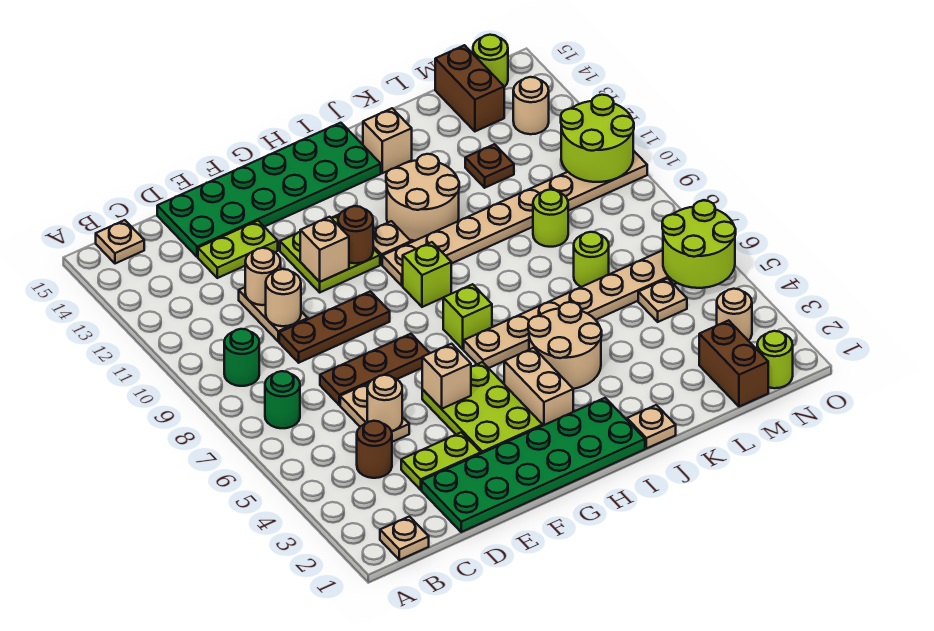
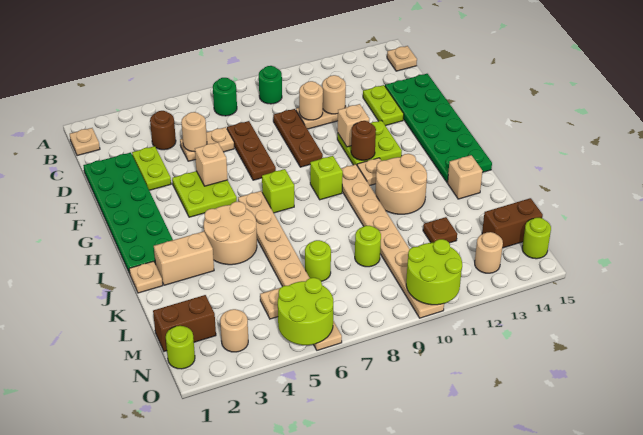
lime 2x3 plate [422,362,543,453] -> lime 2x2 plate [172,171,237,217]
tan 1x2 brick [504,348,573,425] -> tan 1x2 brick moved to [154,231,214,285]

